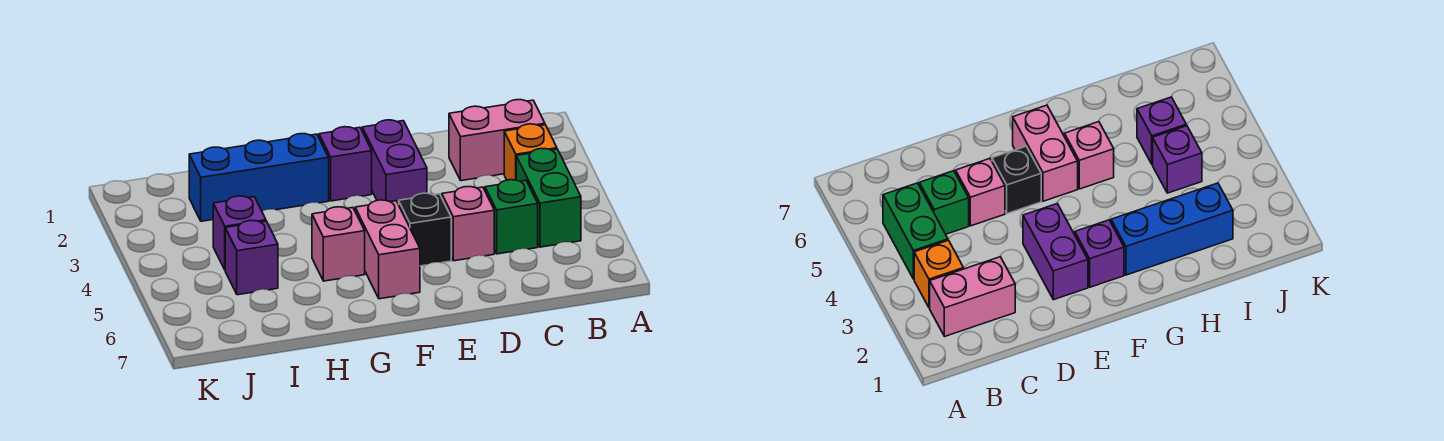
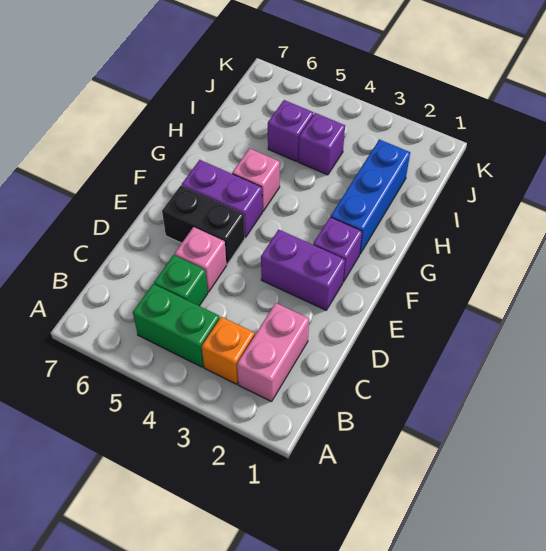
black 1x1 brick [399,193,451,266] -> black 1x2 brick [162,186,245,264]
pink 1x2 brick [355,200,420,299] -> purple 1x2 brick [182,160,262,237]

